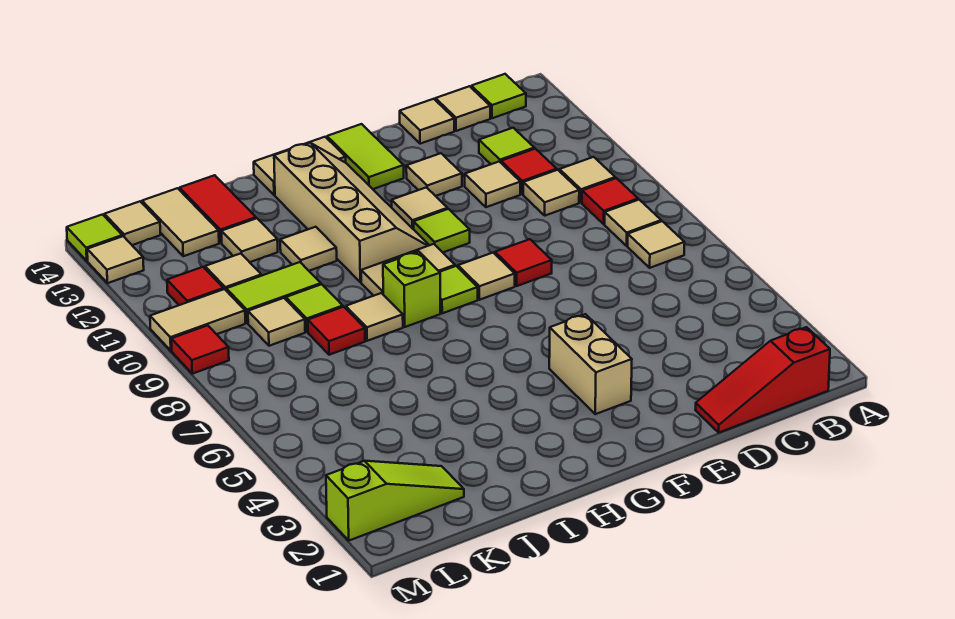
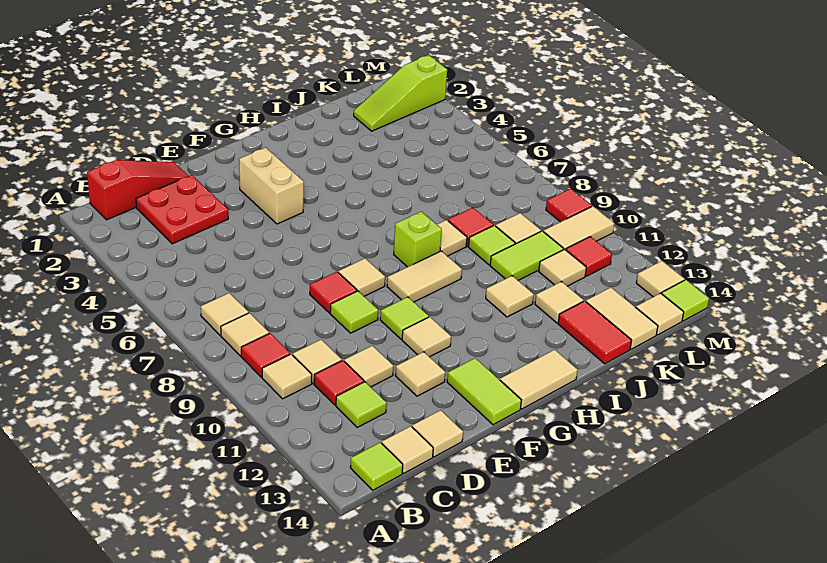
none -> red 2x2 plate [136,175,228,244]
lime 1x1 tile [440,266,478,313] -> lime 1x1 tile moved to [330,291,378,333]
tan 2x4 slope [274,143,429,282] -> none

